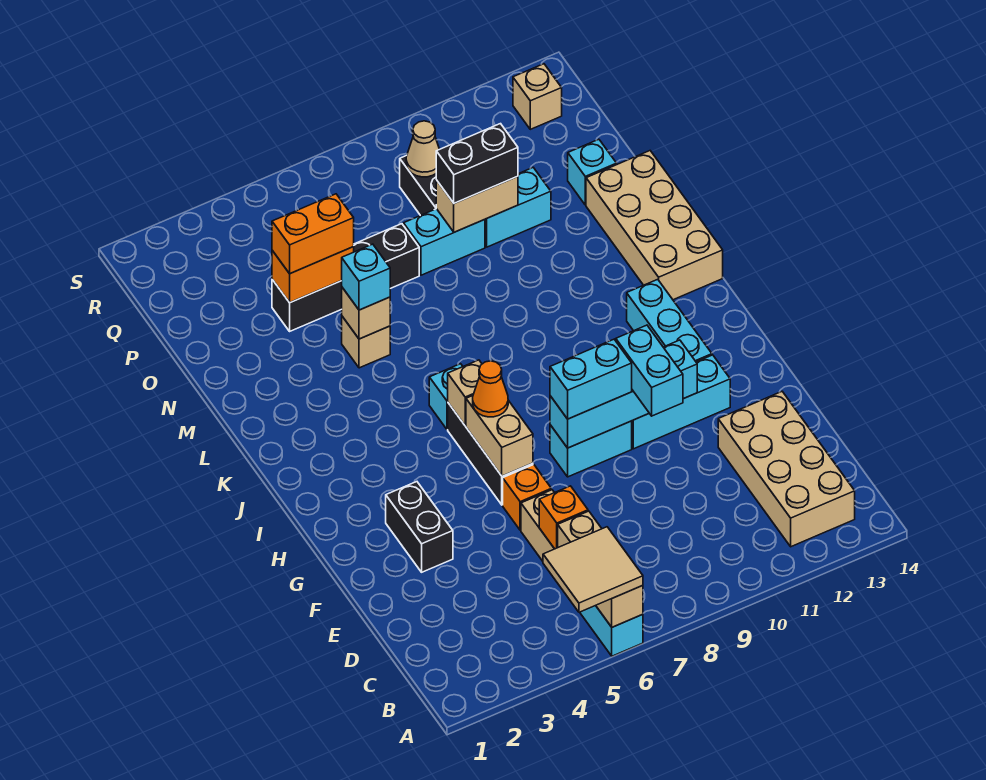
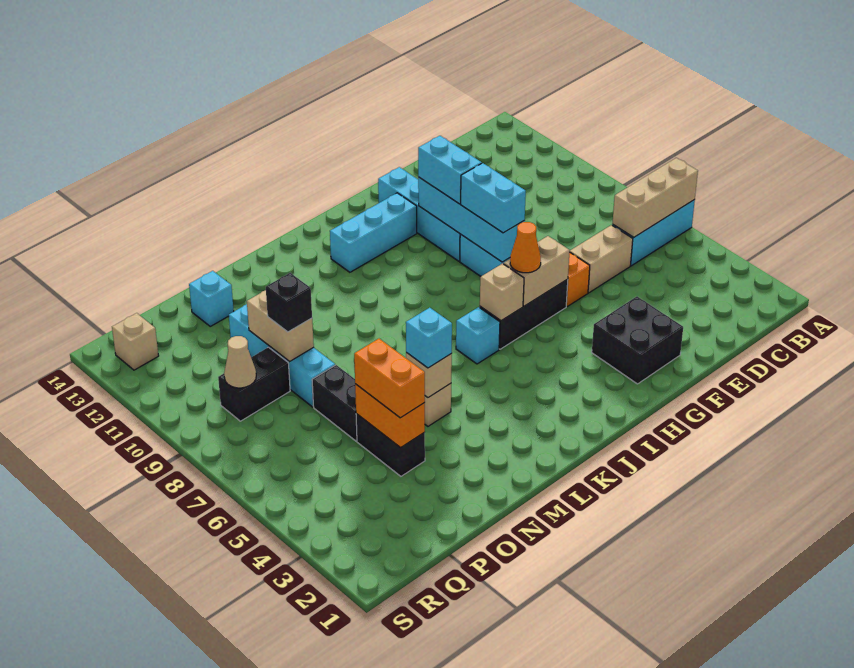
tan 2x2 tile [543,527,643,612] -> none
tan 2x4 brick [718,392,855,547] -> none
orange 1x1 brick [539,486,588,549] -> none
black 1x2 brick [386,482,453,572] -> black 2x2 brick [592,297,683,384]
cyan 1x2 brick [616,325,683,416] -> cyan 1x2 brick turned to [418,136,482,204]
cyan 1x3 brick [632,355,730,449] -> cyan 1x4 brick [378,167,460,261]
tan 2x4 brick [586,151,723,300] -> none
black 1x2 brick [436,124,518,203] -> black 1x1 brick [266,273,312,332]

